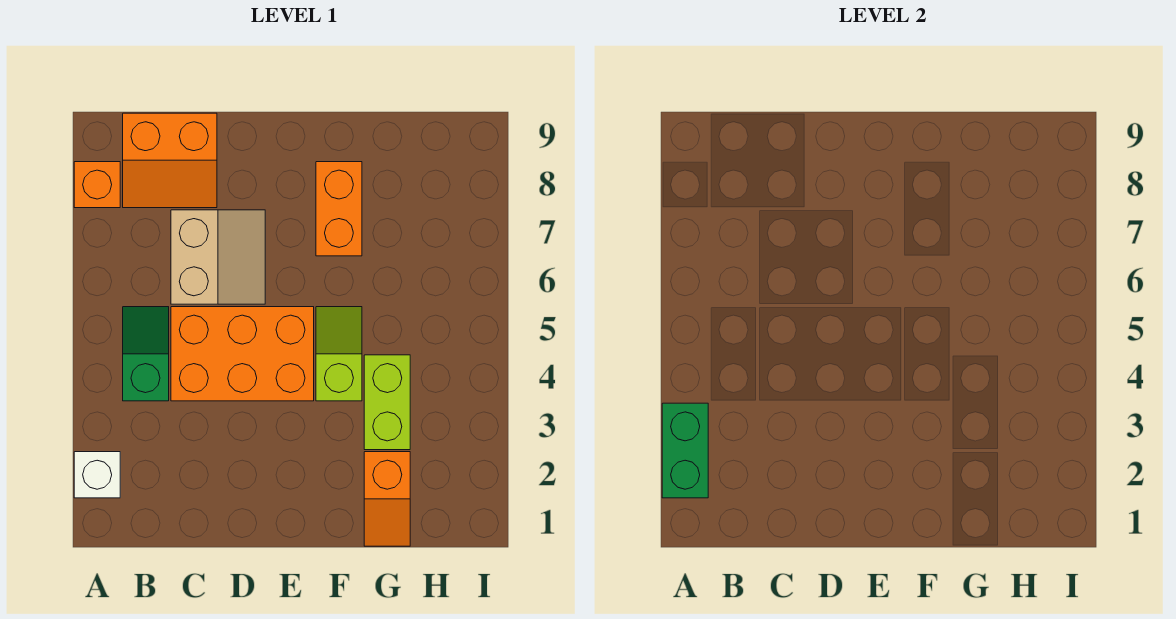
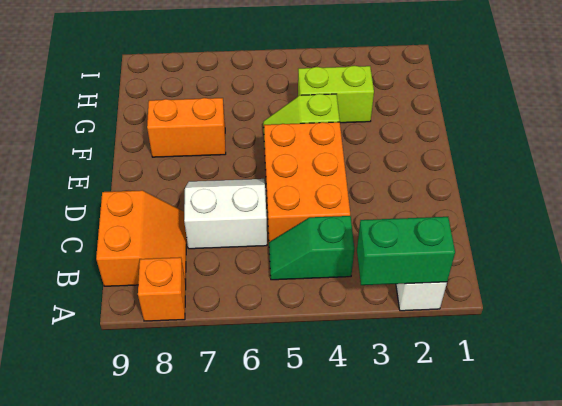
tan 2x2 slope [171,210,265,304] -> white 2x2 slope [184,179,267,249]
orange 1x2 slope [364,452,410,546] -> none

